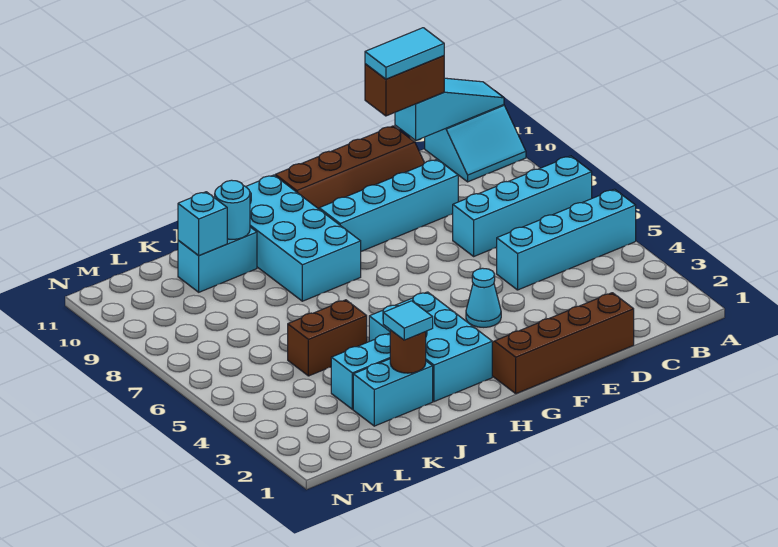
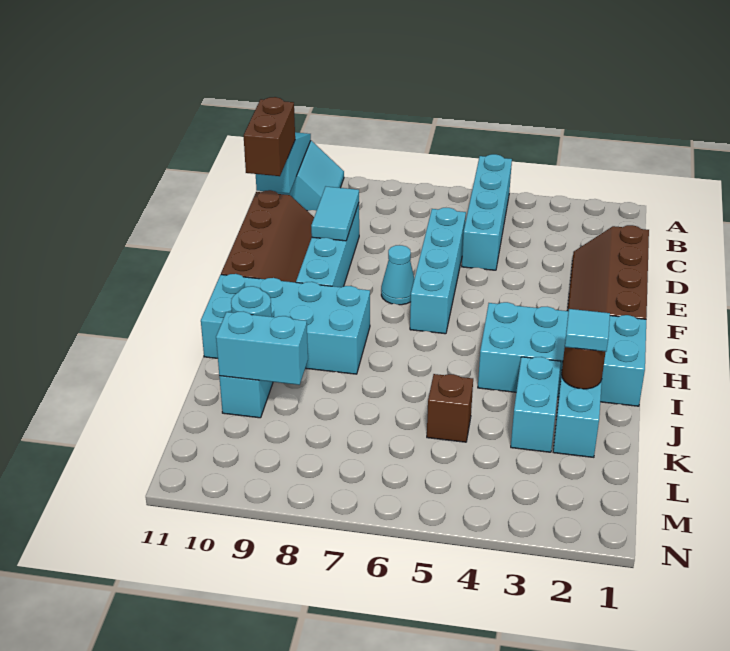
cyan 1x4 brick [453,156,592,256] -> cyan 1x4 brick moved to [410,208,466,334]
cyan 1x2 tile [365,28,444,79] -> cyan 1x2 tile moved to [311,187,359,241]
cyan 1x1 cone [466,268,501,327] -> cyan 1x1 cone moved to [381,245,414,305]
cyan 2x3 brick [369,292,492,402] -> cyan 2x4 brick [478,302,646,406]
brown 1x2 brick [288,300,367,376] -> brown 1x1 brick [427,374,473,442]
cyan 1x1 brick [178,192,227,256] -> cyan 1x2 brick [216,311,308,385]

